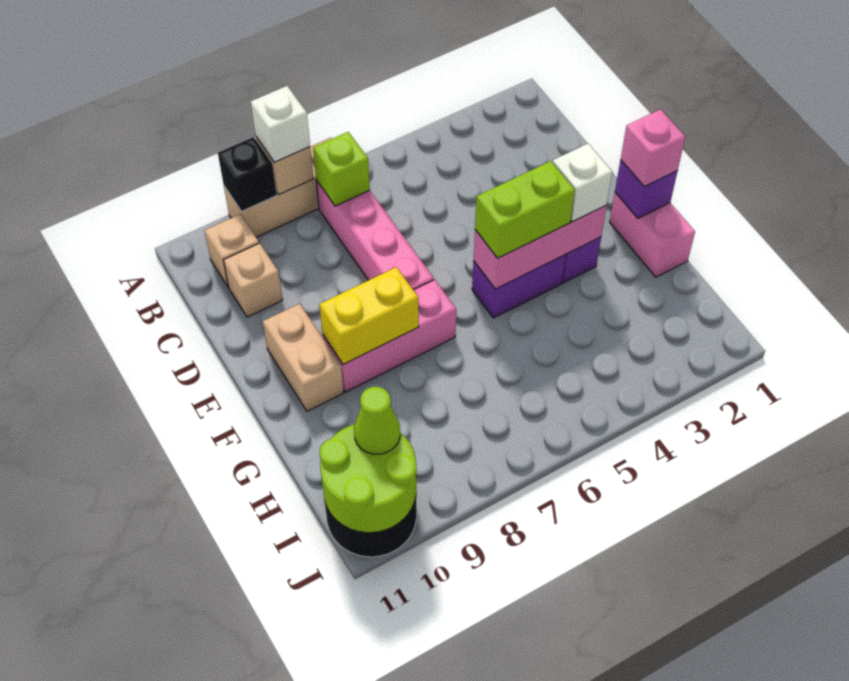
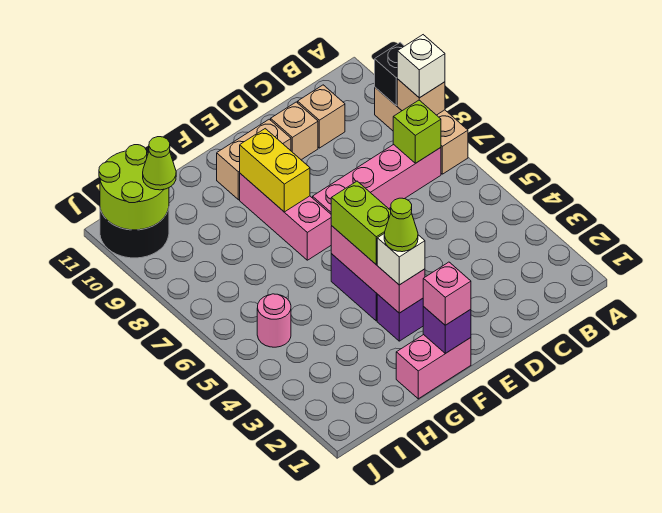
tan 1x1 brick [205,214,259,287] -> tan 1x1 brick moved to [271,102,318,160]
none -> lime 1x1 cone [384,198,418,252]
none -> pink 1x1 round brick [257,294,291,347]

